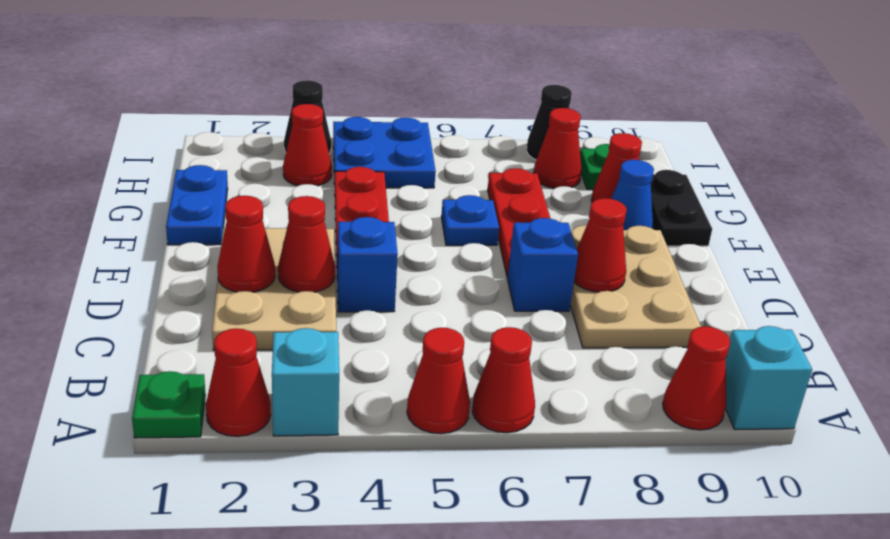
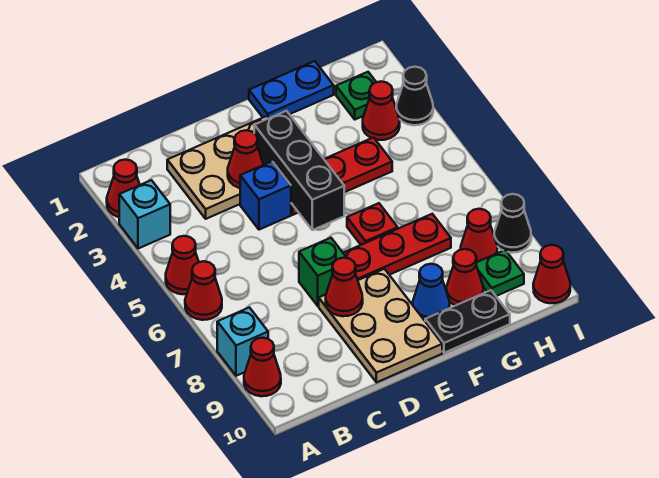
green 1x1 plate [132,371,205,438] -> green 1x1 plate moved to [336,72,376,119]
cyan 1x1 brick [726,326,812,429] -> cyan 1x1 brick moved to [217,307,268,376]
tan 2x3 plate [570,225,701,348] -> tan 2x3 plate turned to [319,269,442,382]
red 1x1 cone [217,196,275,292] -> red 1x1 cone moved to [533,245,570,303]
blue 1x1 brick [507,218,578,311] -> green 1x1 brick [299,238,347,306]
none -> black 1x3 brick [254,111,344,230]
blue 1x1 plate [441,195,499,245] -> red 1x1 plate [347,203,398,245]
blue 2x2 plate [333,117,436,188] -> none

